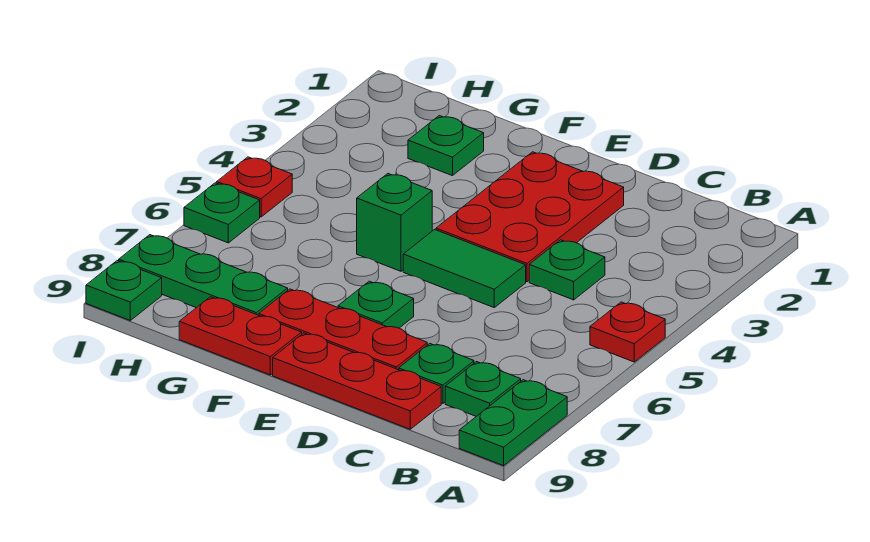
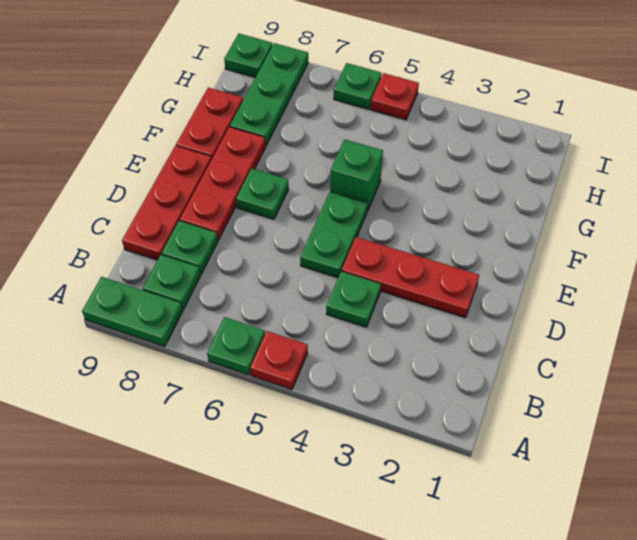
red 2x3 plate [436,152,624,282] -> red 1x3 plate [342,237,479,318]
green 1x2 tile [403,230,526,307] -> green 1x2 plate [300,192,368,278]
green 1x1 plate [408,116,484,176] -> green 1x1 plate moved to [207,317,265,375]

